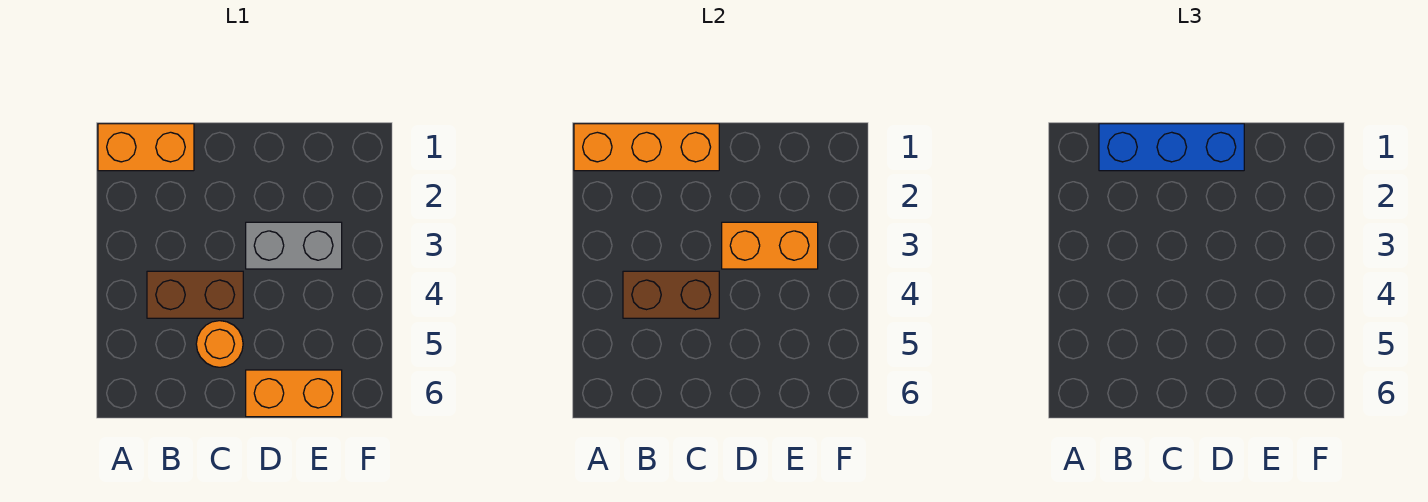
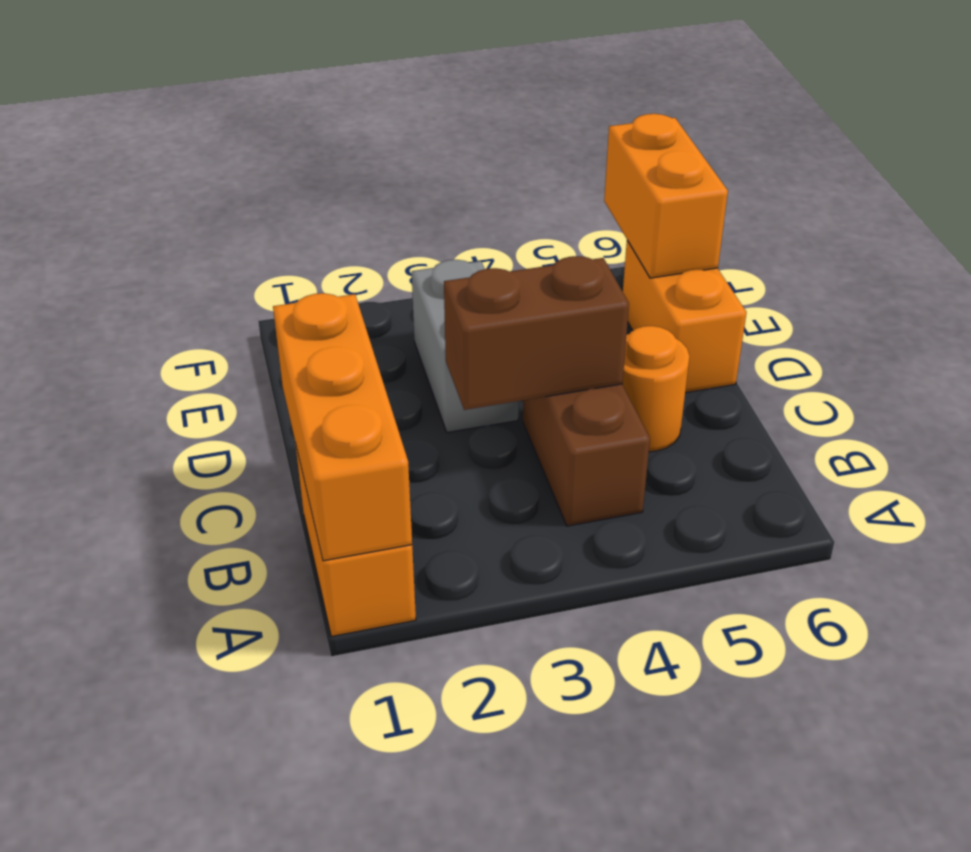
blue 1x3 brick [1099,124,1244,171] -> none
brown 1x2 brick [623,271,719,318] -> brown 1x2 brick turned to [444,256,629,410]
orange 1x2 brick [722,222,818,269] -> orange 1x2 brick moved to [604,114,728,278]

